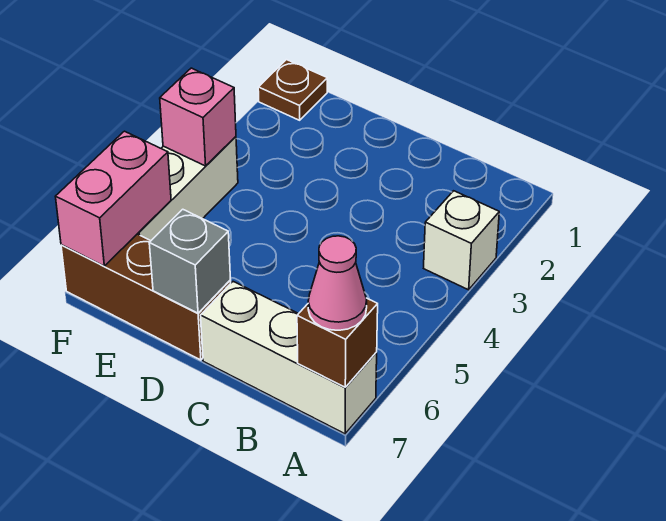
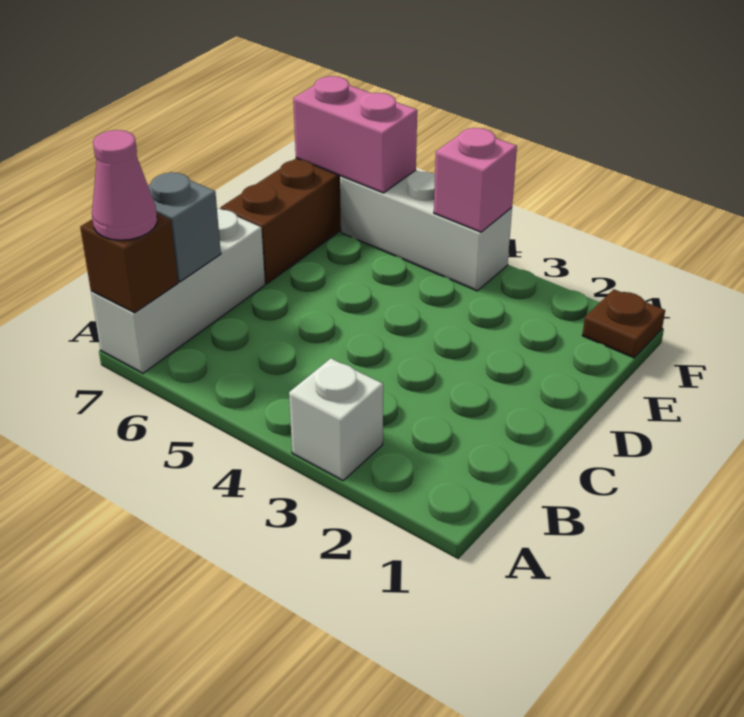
grey 1x1 brick [149,209,231,313] -> grey 1x1 brick moved to [148,172,221,282]

